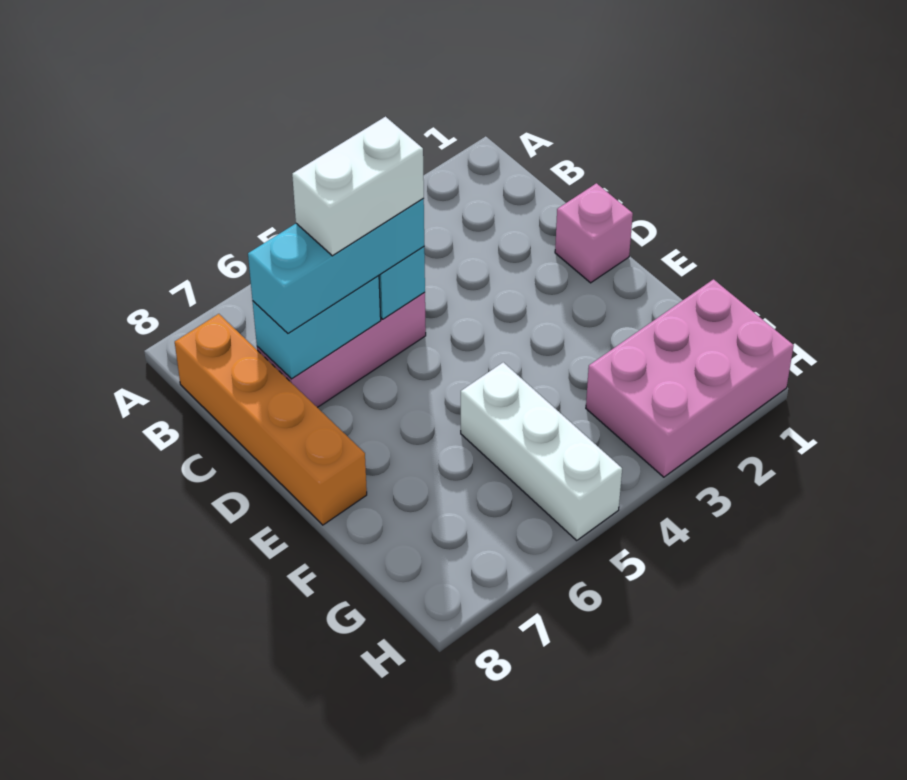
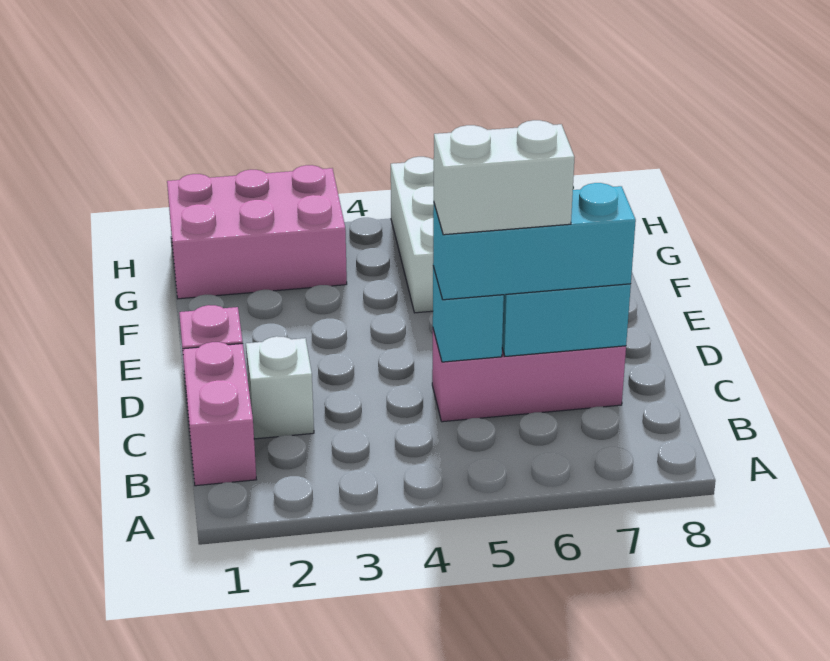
none -> pink 1x2 brick [183,342,256,486]
orange 1x4 brick [175,314,367,525] -> none
none -> white 1x1 brick [246,336,314,439]

